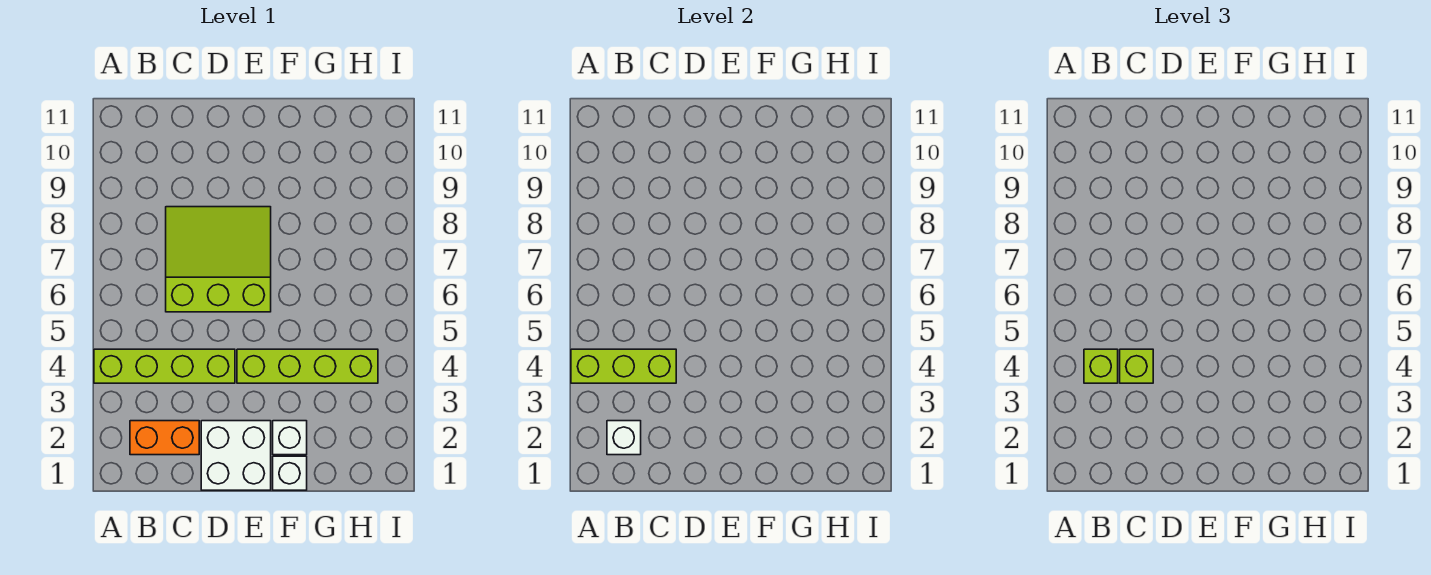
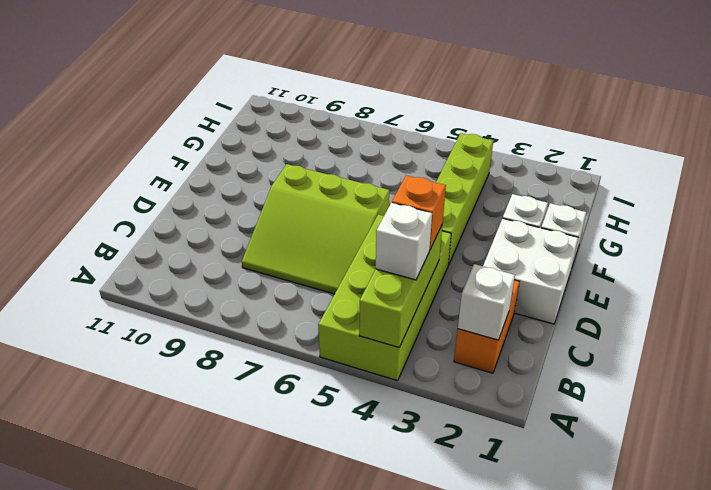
lime 1x4 brick [94,349,235,383] -> lime 2x4 brick [318,215,451,381]
lime 1x1 brick [1084,349,1118,383] -> white 1x1 brick [376,203,432,280]
lime 1x1 brick [1120,349,1153,383] -> orange 1x1 brick [392,175,446,249]
lime 3x3 slope [166,207,271,312] -> lime 3x3 slope turned to [242,164,389,294]

